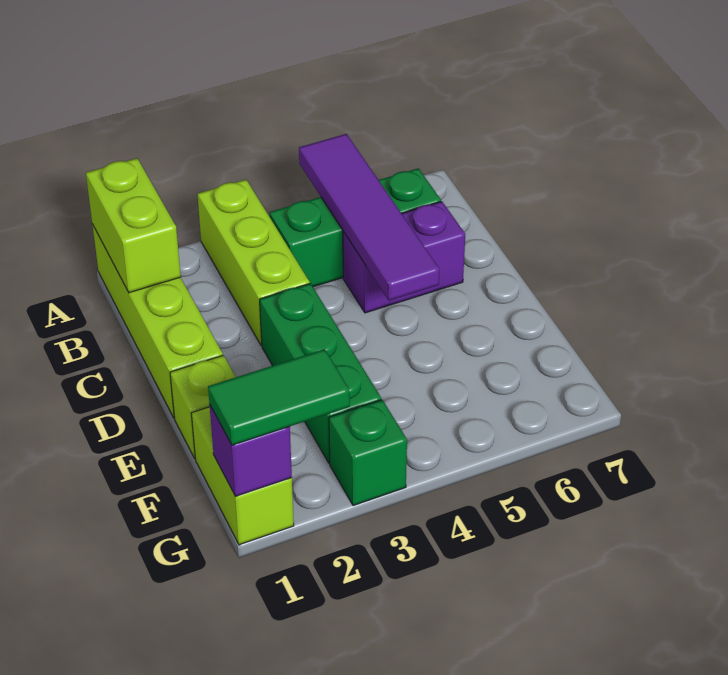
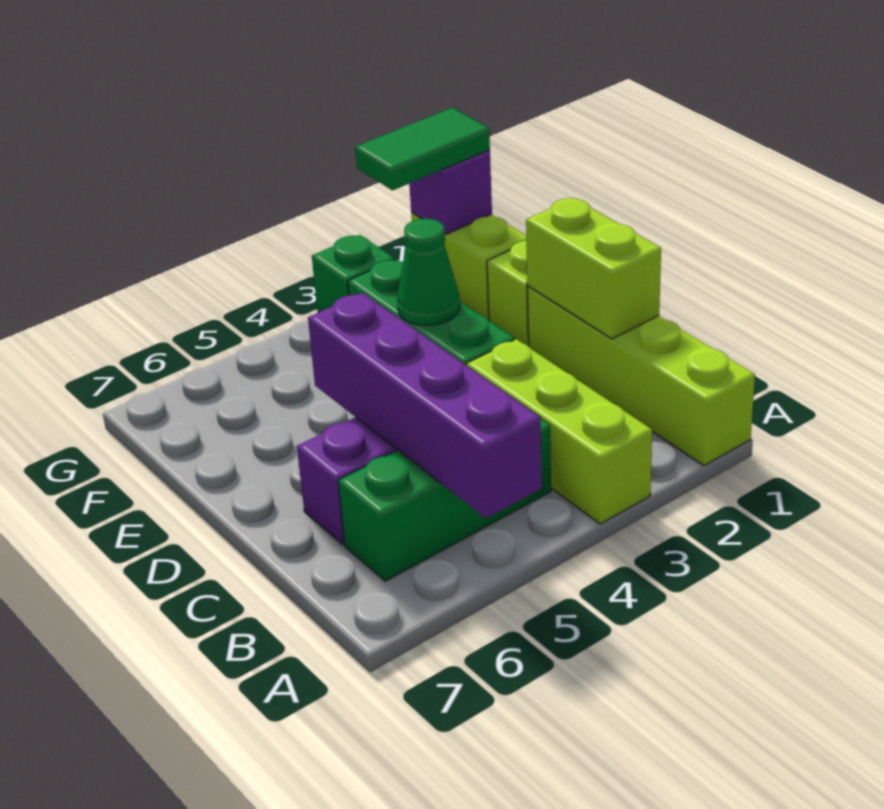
lime 1x2 brick [86,158,181,293] -> lime 1x2 brick moved to [526,198,661,339]
purple 1x4 tile [299,134,439,301] -> purple 1x4 brick [308,293,542,518]
none -> green 1x1 cone [397,219,460,325]

